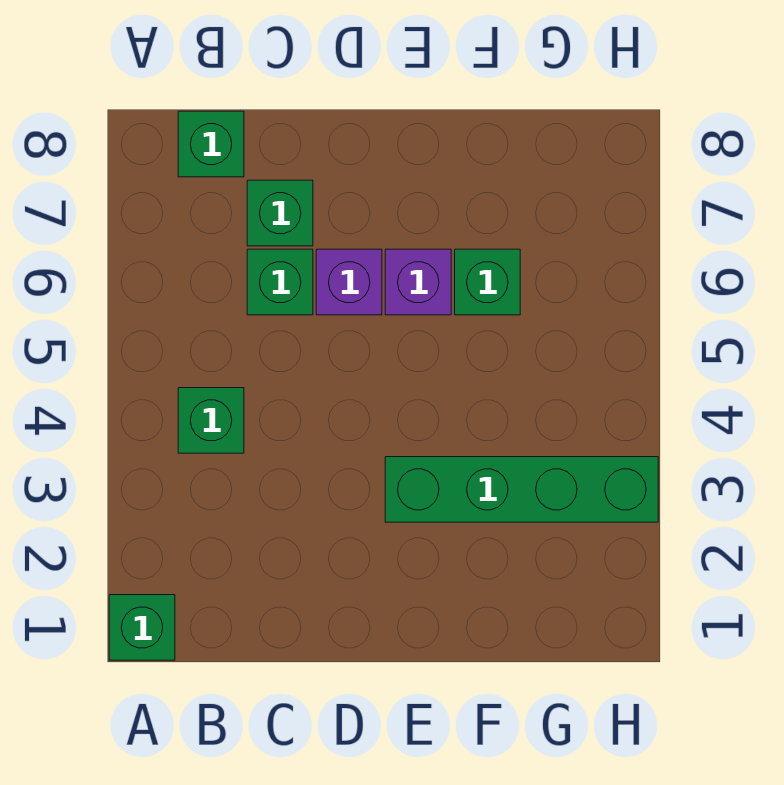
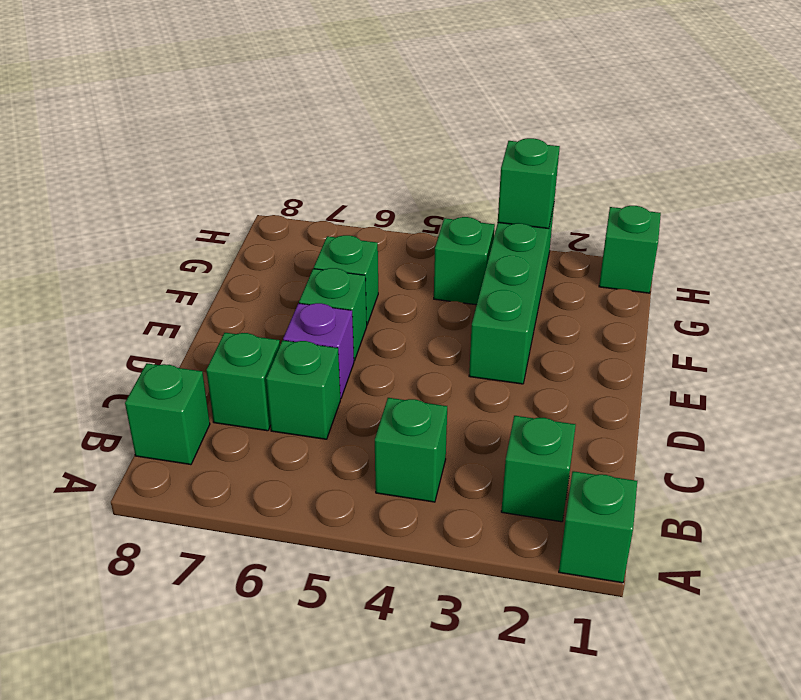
none -> green 1x1 brick [501,416,576,522]
purple 1x1 brick [385,249,451,315] -> green 1x1 brick [299,268,367,361]
none -> green 1x1 brick [434,217,495,305]
none -> green 1x1 brick [599,206,661,293]
none -> green 1x1 brick [498,138,560,229]

